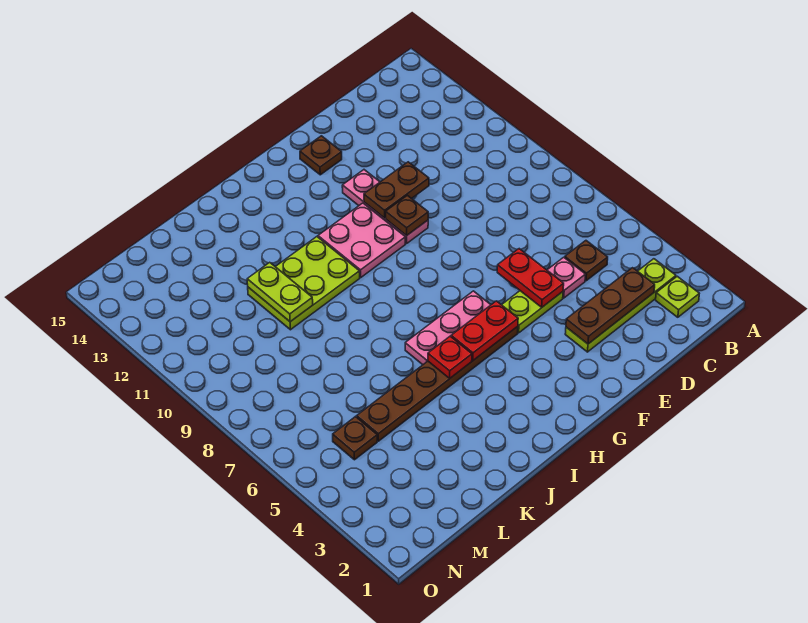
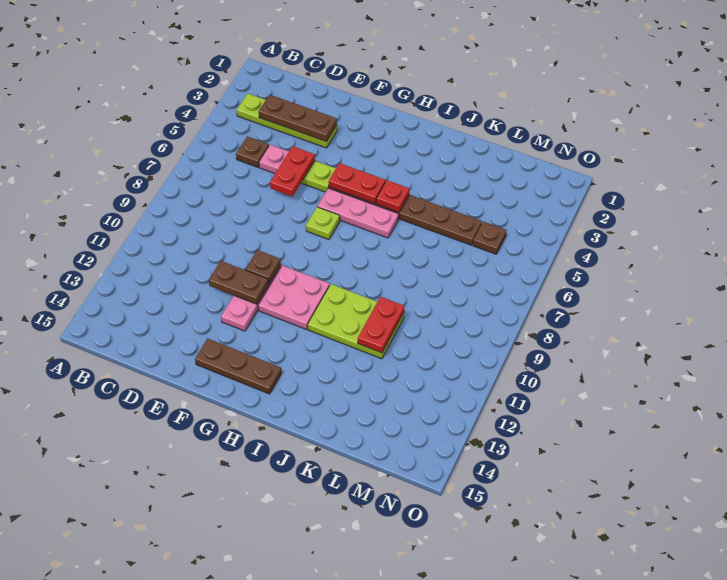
lime 1x1 plate [656,276,699,317] -> lime 1x1 plate moved to [306,207,340,240]
brown 1x1 plate [300,136,342,175] -> brown 1x3 plate [195,339,282,394]
lime 1x2 plate [247,262,313,322] -> red 1x2 plate [358,297,404,353]

